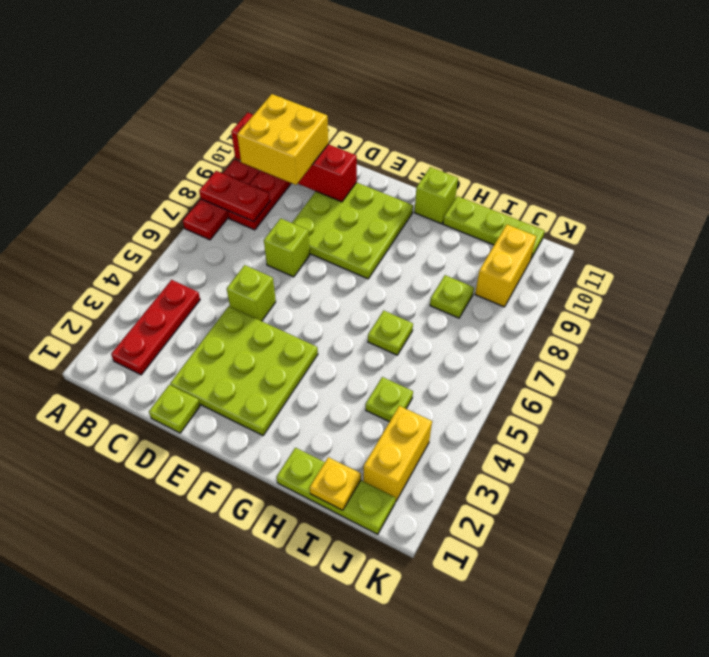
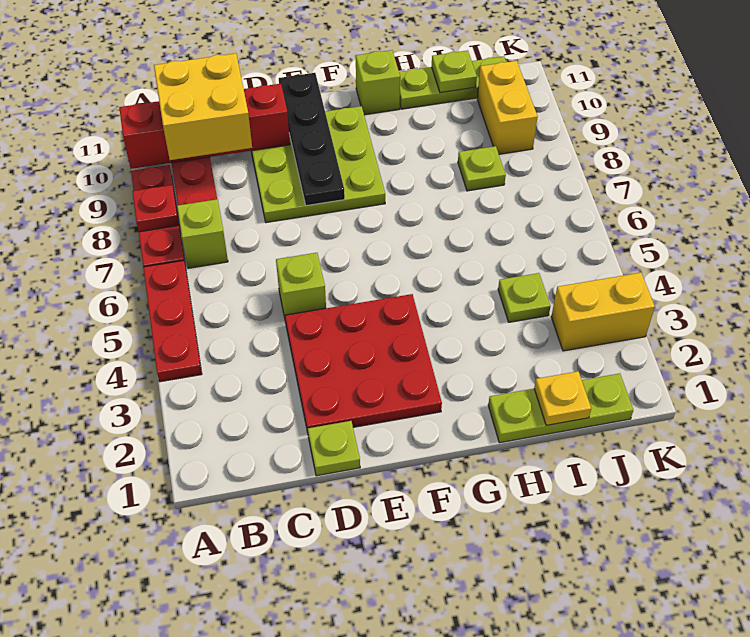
red 1x2 plate [199,171,270,222] -> red 1x1 plate [132,185,179,232]
red 1x3 plate [111,280,200,375] -> red 1x3 plate moved to [143,261,202,382]
lime 3x3 plate [170,306,318,435] -> red 3x3 plate [285,294,442,432]
lime 1x1 brick [264,218,310,277] -> lime 1x1 brick moved to [177,199,228,268]
none -> black 1x4 plate [279,73,345,206]
lime 1x1 plate [368,311,413,355] -> lime 1x1 plate moved to [432,51,477,93]
yellow 1x2 brick [363,406,432,502] -> yellow 1x2 brick turned to [551,273,655,351]

